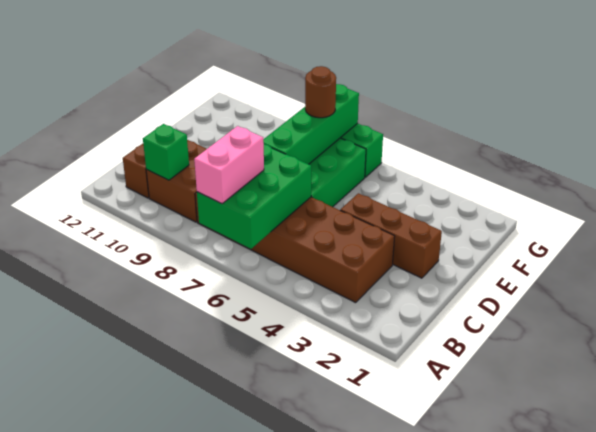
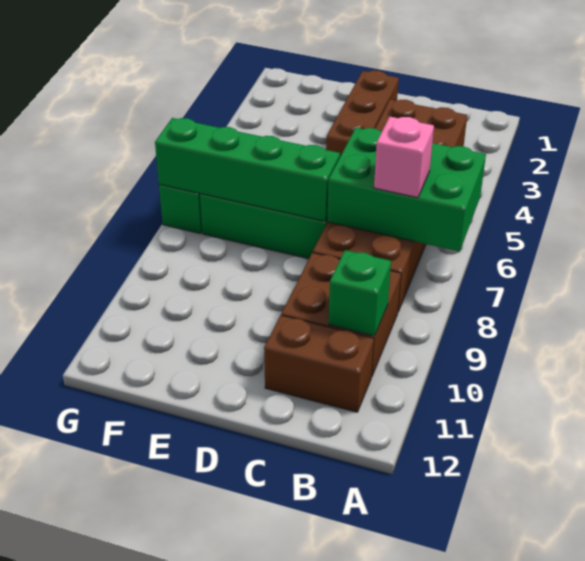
pink 1x2 brick [194,126,264,204] -> pink 1x1 brick [374,117,434,198]
brown 1x1 round brick [305,66,336,118] -> none

